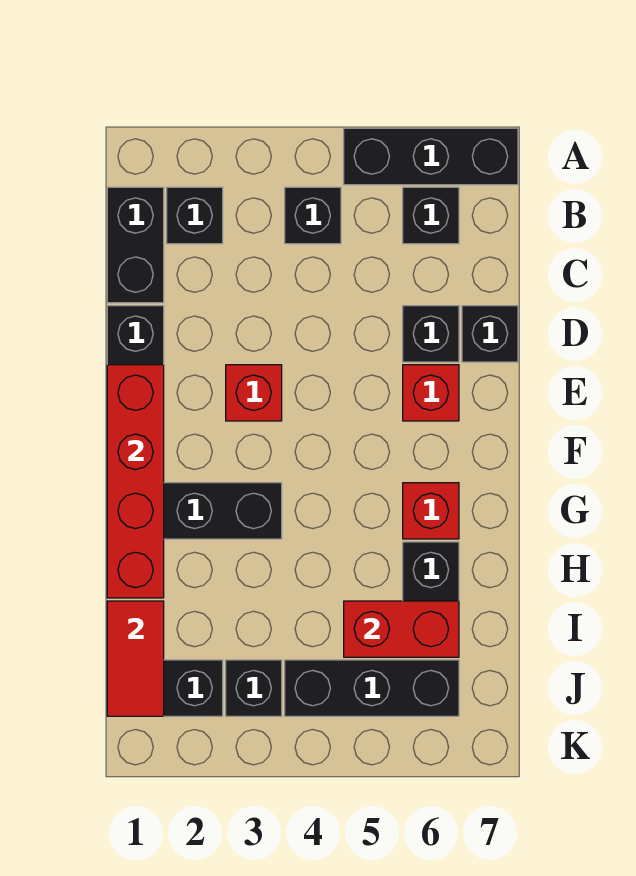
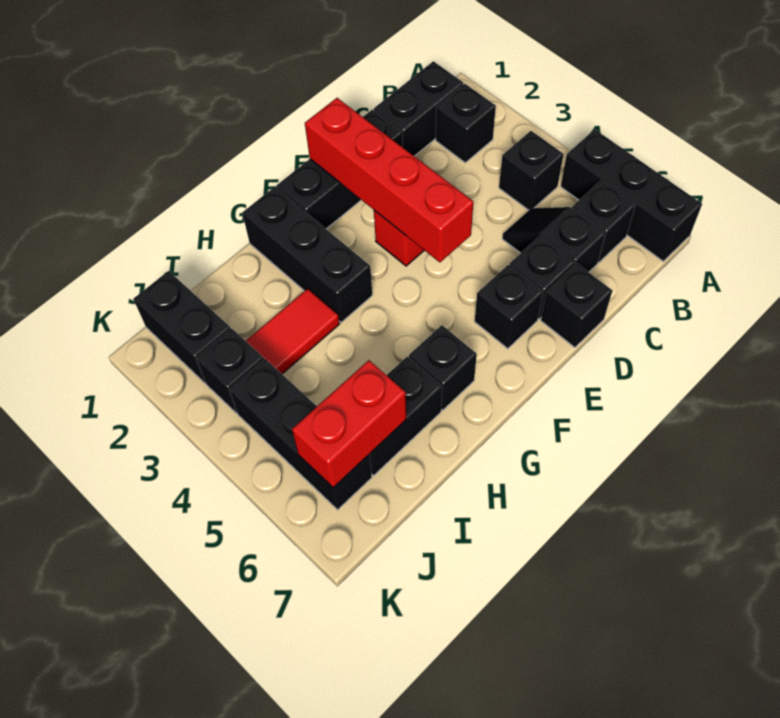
none -> black 1x2 slope [502,207,606,272]
red 1x4 brick [107,365,164,598] -> red 1x4 brick turned to [305,98,473,262]
red 1x1 brick [403,365,459,421] -> black 1x1 brick [475,265,543,349]
red 1x1 brick [403,483,459,539] -> black 1x1 brick [409,325,477,410]
red 1x2 tile [107,601,164,716] -> red 1x2 tile moved to [246,289,339,374]
red 1x2 brick [344,601,459,657] -> red 1x2 brick turned to [292,360,406,488]

